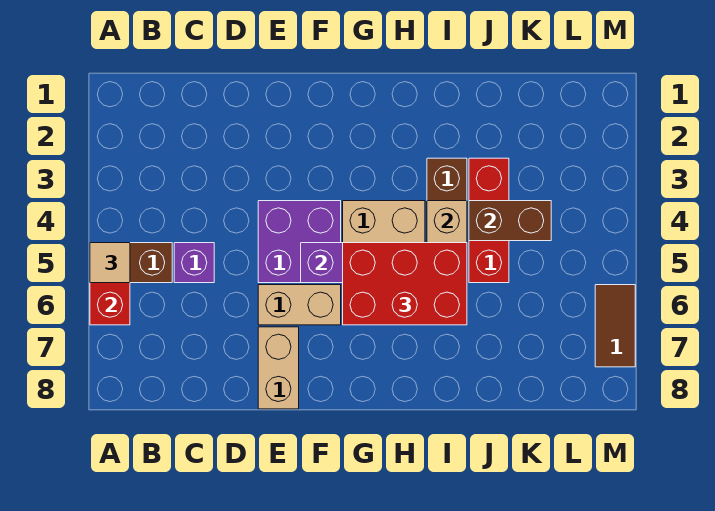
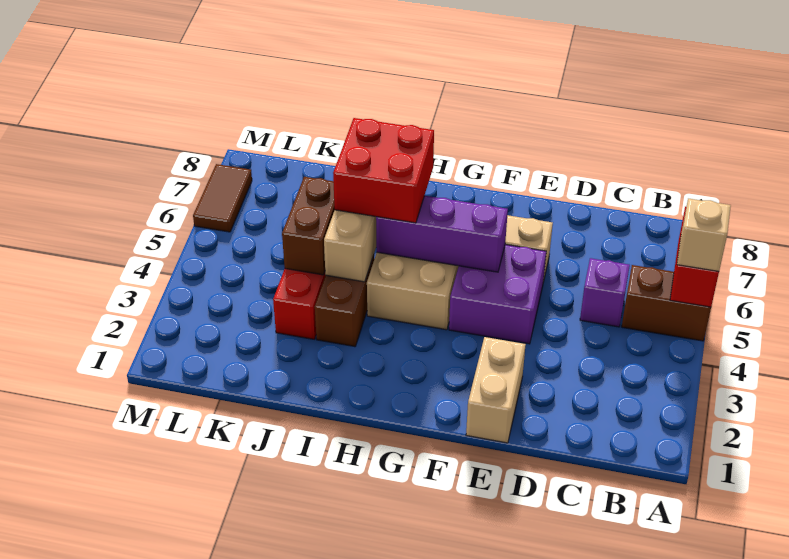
tan 1x1 tile [90,243,130,283] -> tan 1x1 brick [677,199,731,271]
tan 1x2 brick [258,327,299,409] -> tan 1x2 brick moved to [466,337,526,443]
red 2x3 brick [343,243,467,325] -> red 2x2 brick [333,118,434,223]
brown 1x2 brick [469,201,551,241] -> brown 1x2 brick turned to [282,177,335,275]

